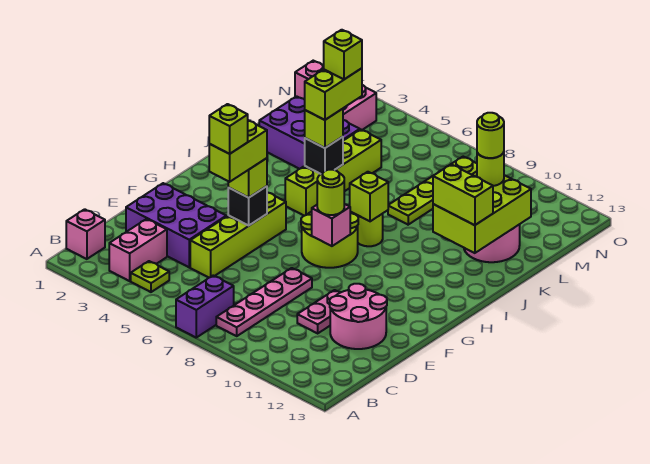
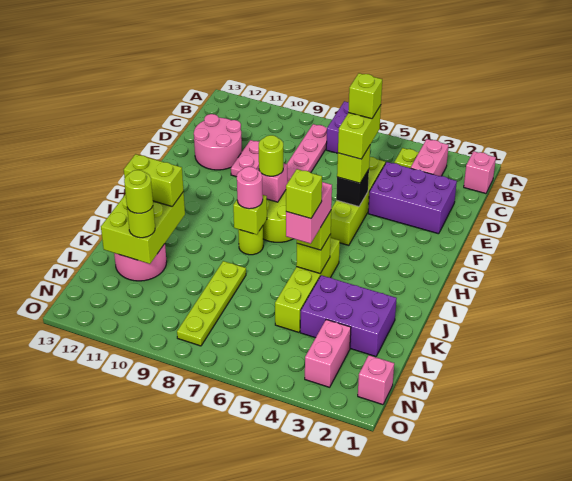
none -> pink 1x1 round brick [237,167,263,209]
black 1x1 brick [305,137,343,174] -> lime 1x1 brick [296,234,331,273]
lime 1x2 brick [305,68,362,120] -> pink 1x2 brick [286,182,332,244]

